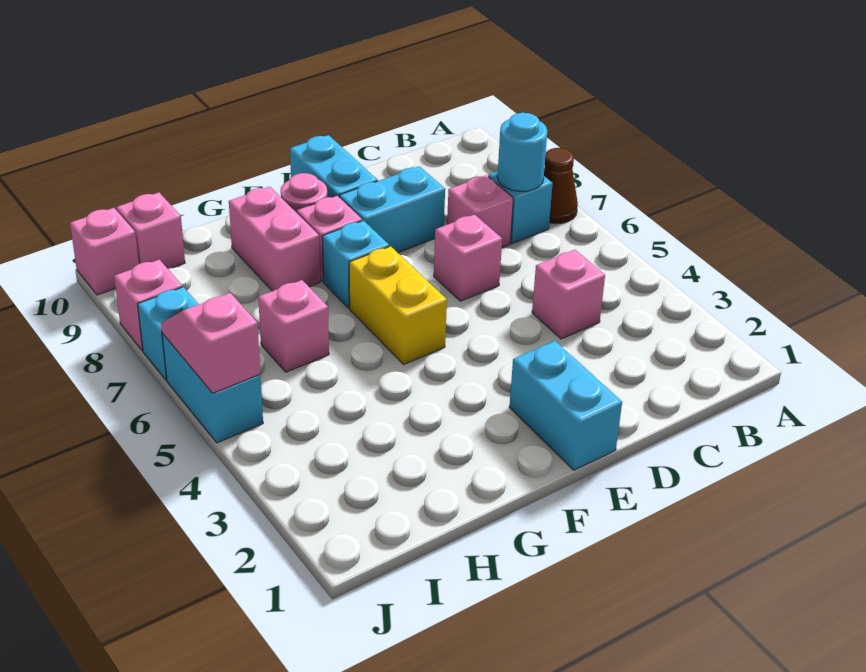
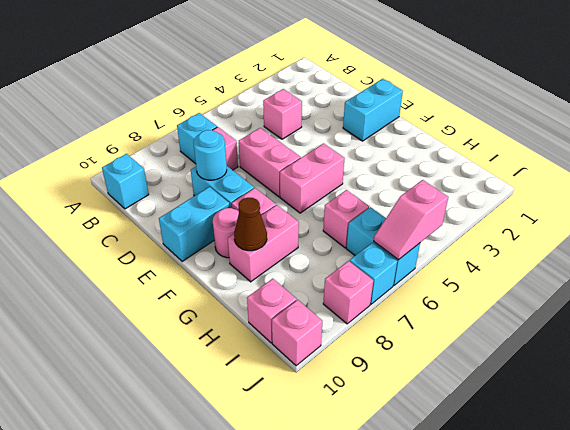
brown 1x1 cone [544,148,578,224] -> brown 1x1 cone moved to [234,198,267,251]
cyan 1x1 round brick [497,113,547,191] -> cyan 1x1 round brick moved to [194,130,227,180]
pink 1x1 brick [434,214,502,301] -> pink 1x2 brick [239,128,301,197]
yellow 1x2 brick [349,246,447,364] -> pink 1x2 brick [280,144,344,213]
cyan 1x1 brick [322,221,389,308] -> cyan 1x1 brick moved to [102,154,149,209]
cyan 1x2 brick [162,333,263,443] -> cyan 1x2 brick turned to [346,207,420,285]

